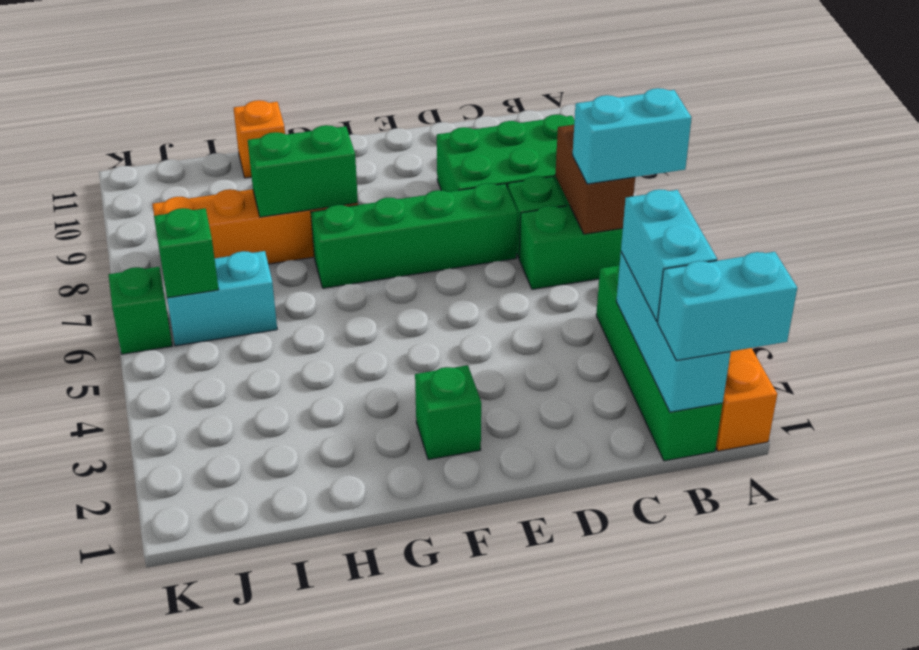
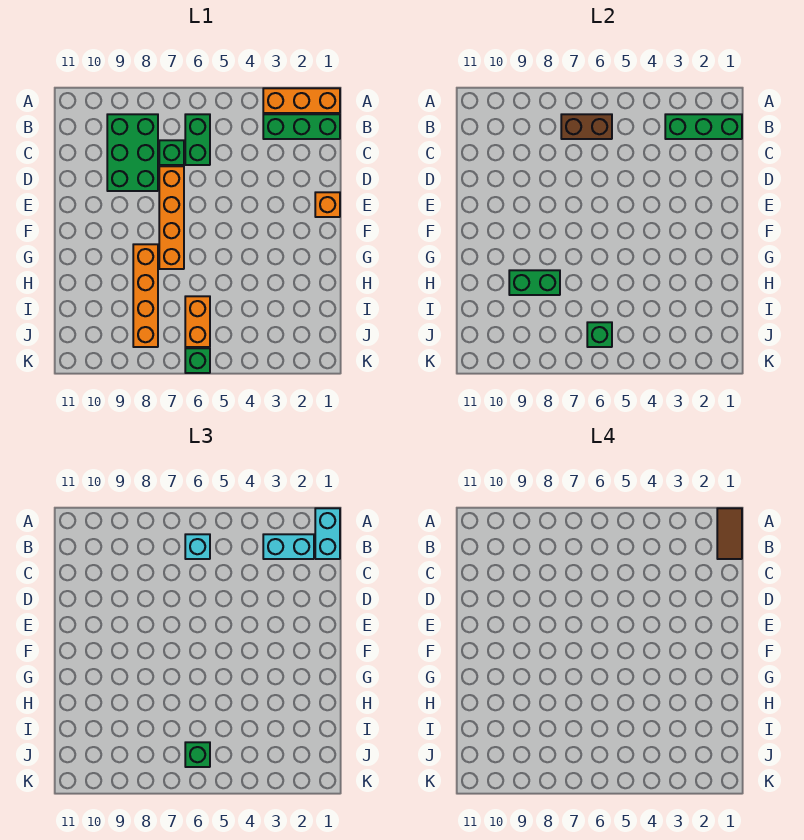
none -> brown 1x2 tile [717,508,742,559]
cyan 1x2 brick [573,88,692,184] -> cyan 1x1 brick [185,534,210,559]
green 1x4 brick [596,266,722,461] -> green 1x3 brick [263,114,340,139]
cyan 1x3 brick [616,252,731,412] -> green 1x3 brick [665,114,742,139]
green 1x4 brick [311,183,518,288] -> orange 1x4 brick [159,166,184,269]
green 1x1 brick [415,365,481,460] -> green 1x1 brick moved to [185,742,210,767]
green 1x2 brick [248,125,358,217] -> green 1x2 brick turned to [509,270,560,295]
orange 1x1 brick [234,100,285,178] -> orange 1x1 brick moved to [315,192,340,217]
cyan 1x2 brick [167,251,277,346] -> orange 1x2 brick [185,296,210,347]

